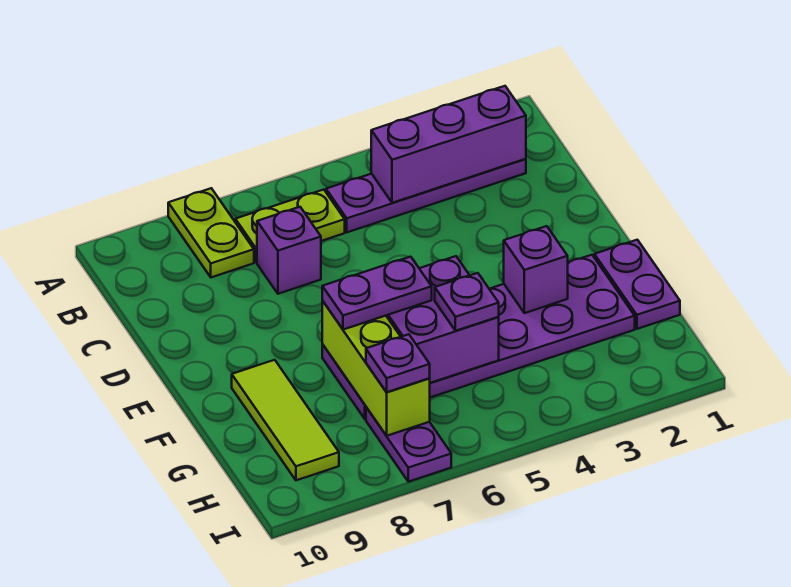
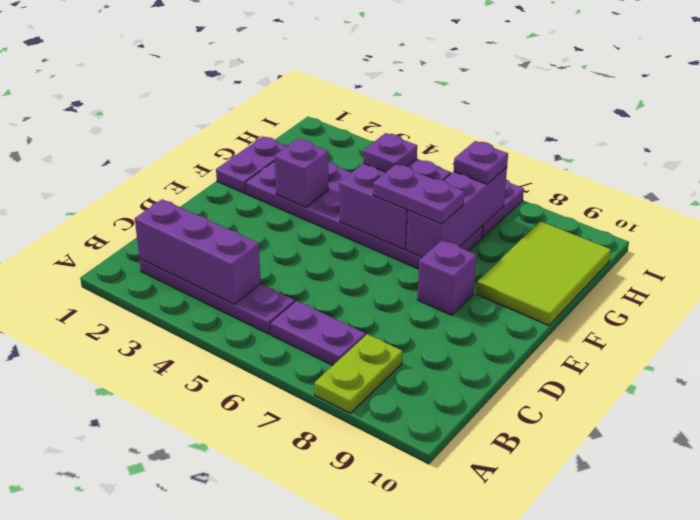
lime 1x2 plate [235,190,345,263] -> purple 1x2 plate [271,301,365,366]
purple 1x1 brick [257,207,321,294] -> purple 1x1 brick moved to [418,240,476,315]
lime 1x3 brick [322,301,430,436] -> purple 1x3 brick [407,167,507,257]
lime 1x3 tile [232,360,339,480] -> lime 2x3 tile [477,221,611,326]

